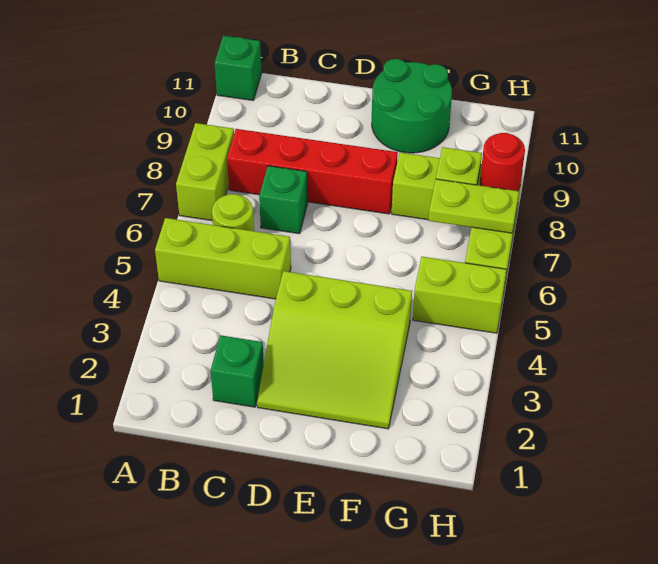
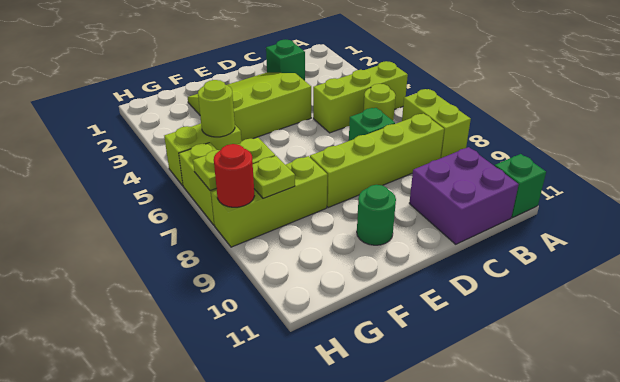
red 1x4 brick [227,129,398,214] -> lime 1x4 brick [310,114,444,207]
none -> purple 2x2 brick [409,147,519,244]
green 2x2 round brick [372,59,452,153] -> green 1x1 round brick [357,185,396,245]
none -> lime 1x1 round brick [198,80,235,137]

